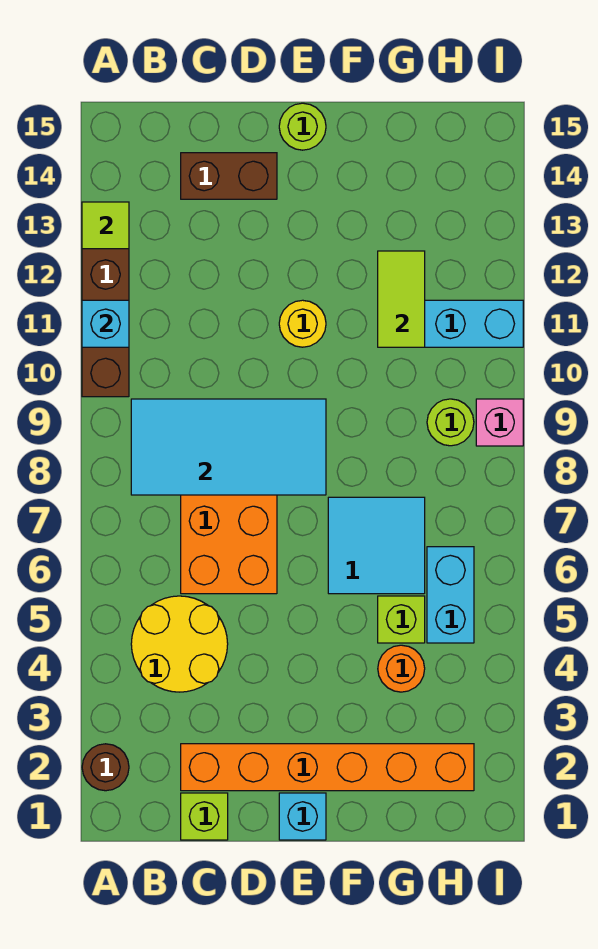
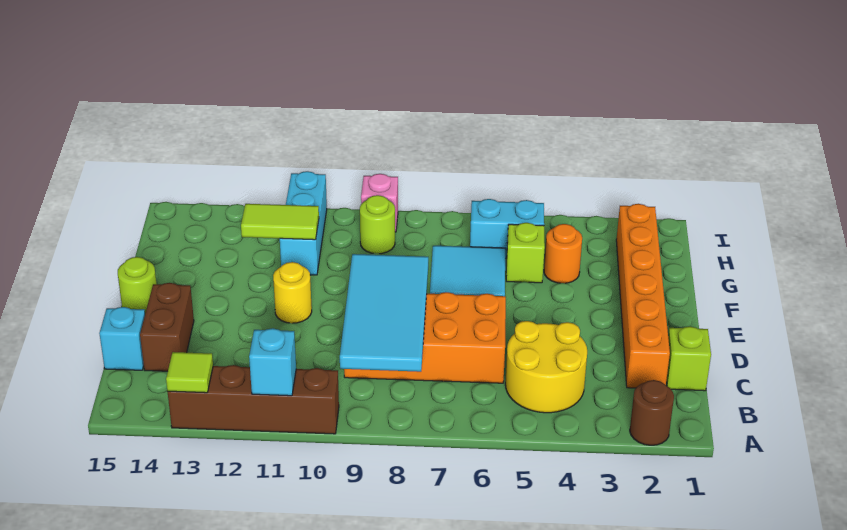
cyan 1x1 brick [279,793,326,840] -> cyan 1x1 brick moved to [99,307,145,370]

